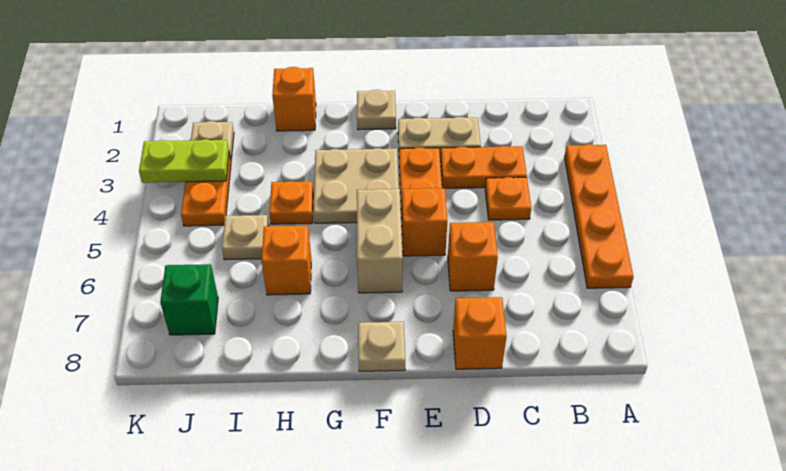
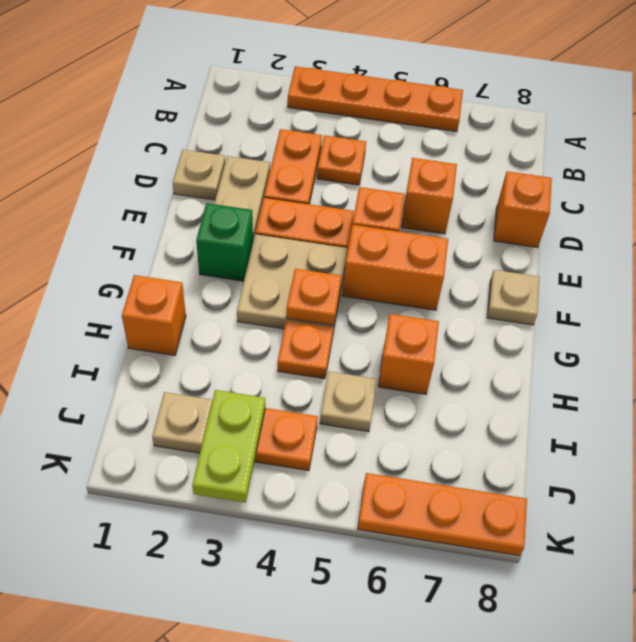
tan 1x1 plate [357,90,396,130] -> tan 1x1 plate moved to [173,150,225,200]
tan 1x2 brick [357,189,403,293] -> orange 1x2 brick [342,225,448,310]
none -> orange 1x1 plate [286,269,342,326]
green 1x1 brick [160,264,218,335] -> green 1x1 brick moved to [196,203,253,281]
none -> orange 1x3 plate [358,473,527,556]

